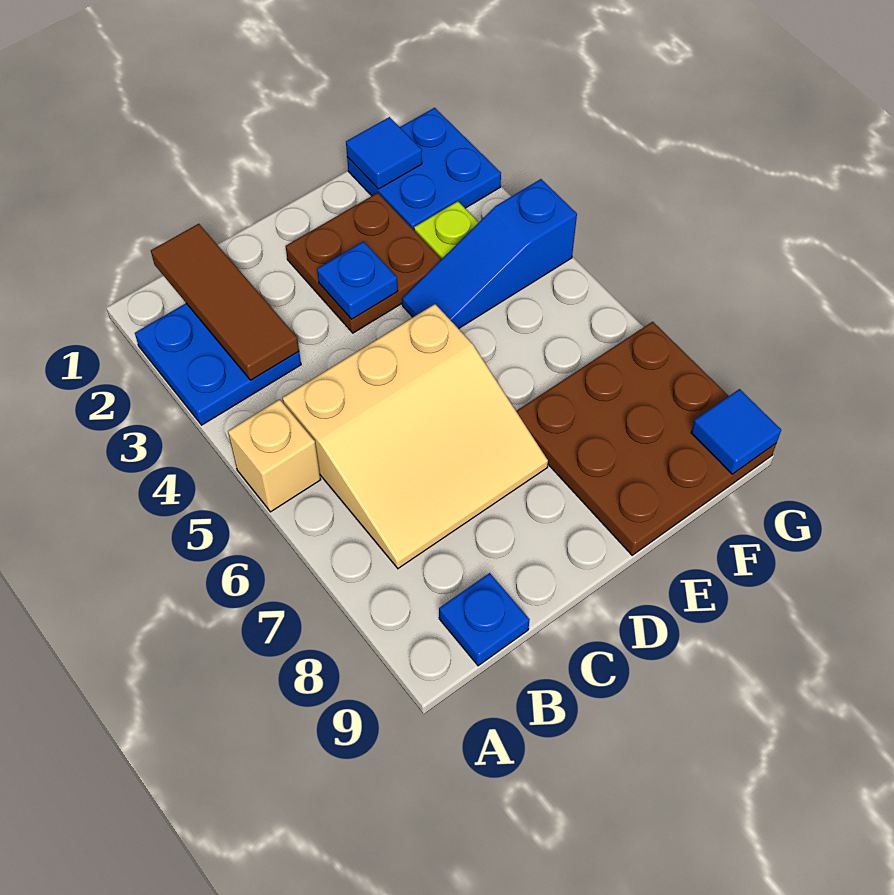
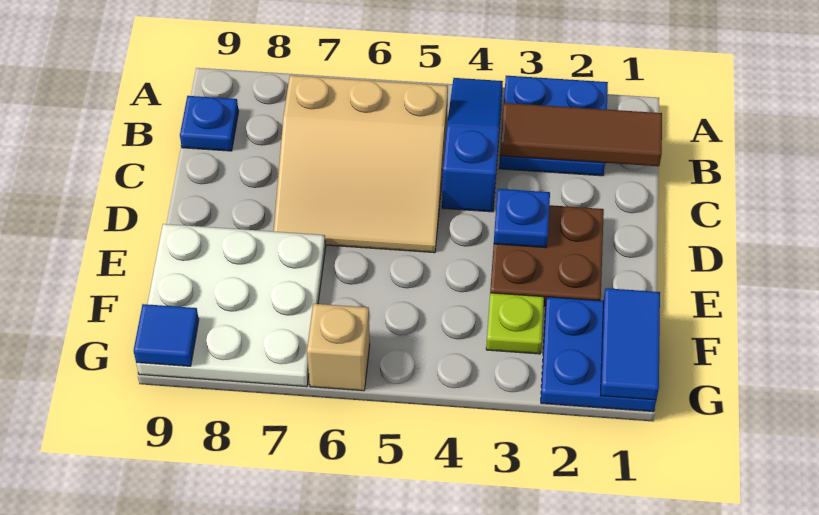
tan 1x1 brick [228,399,321,512] -> tan 1x1 brick moved to [307,304,370,391]
tan 3x3 slope [282,304,548,568] -> tan 3x3 slope turned to [274,75,448,253]
blue 1x3 slope [402,179,577,329] -> blue 1x3 slope moved to [442,78,503,212]
brown 3x3 plate [516,322,776,555] -> white 3x3 plate [136,224,326,387]
blue 1x1 tile [346,117,422,189] -> blue 1x2 tile [600,288,660,400]

